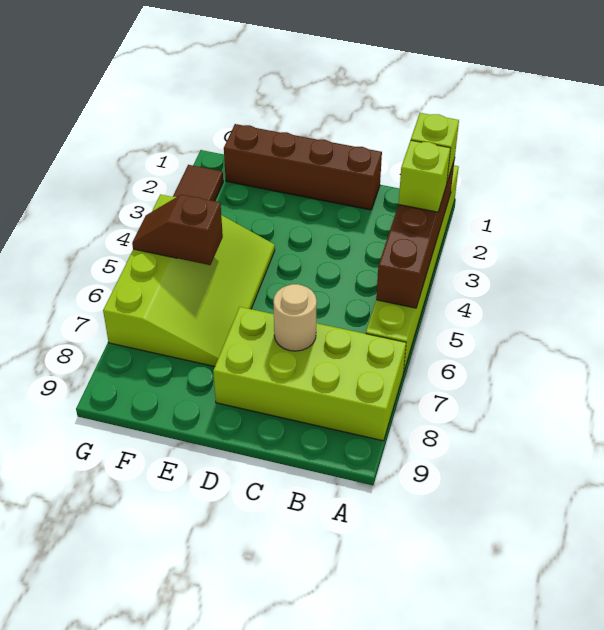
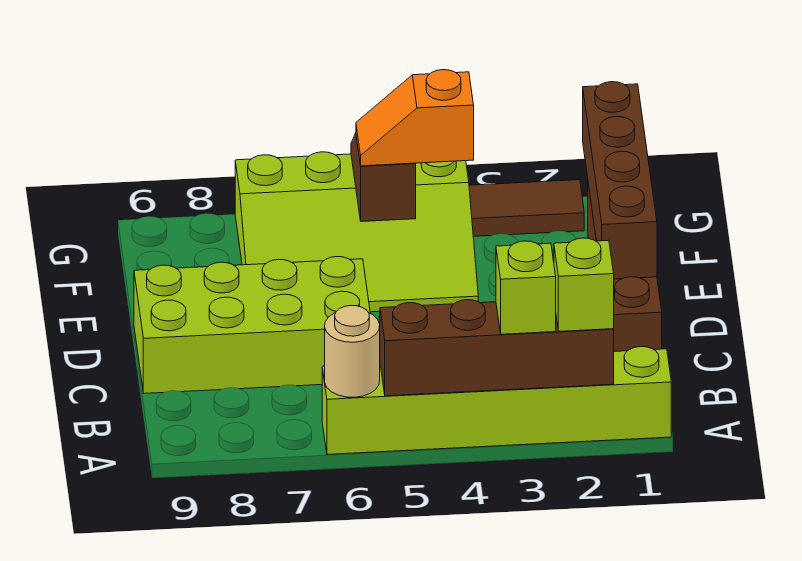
lime 2x4 brick [213,307,406,441] -> lime 2x4 brick turned to [134,257,370,393]
tan 1x1 round brick [273,284,317,351] -> tan 1x1 round brick moved to [325,306,380,397]
none -> brown 1x4 brick [583,82,657,279]
none -> orange 1x2 slope [356,70,474,166]

